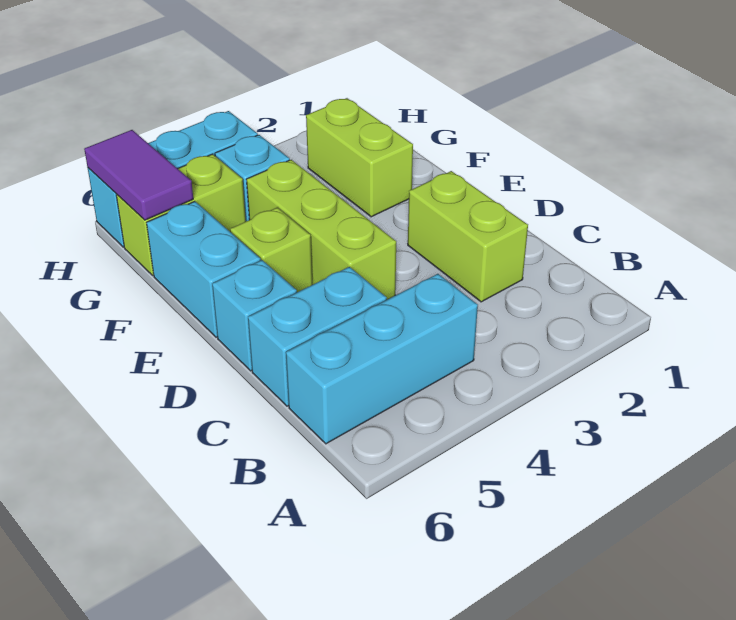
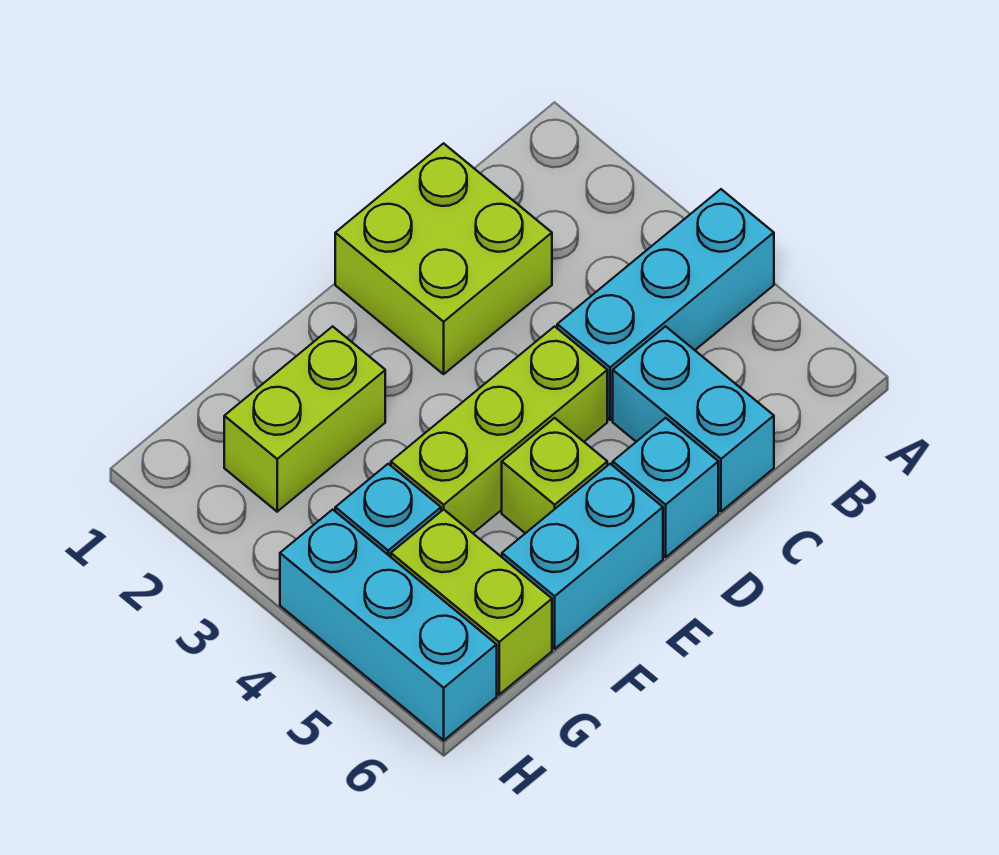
cyan 1x3 brick [286,274,478,444] -> cyan 1x3 brick turned to [557,189,774,420]
lime 1x2 brick [408,171,528,302] -> lime 2x2 brick [335,143,552,374]
purple 1x2 tile [84,130,193,220] -> none

